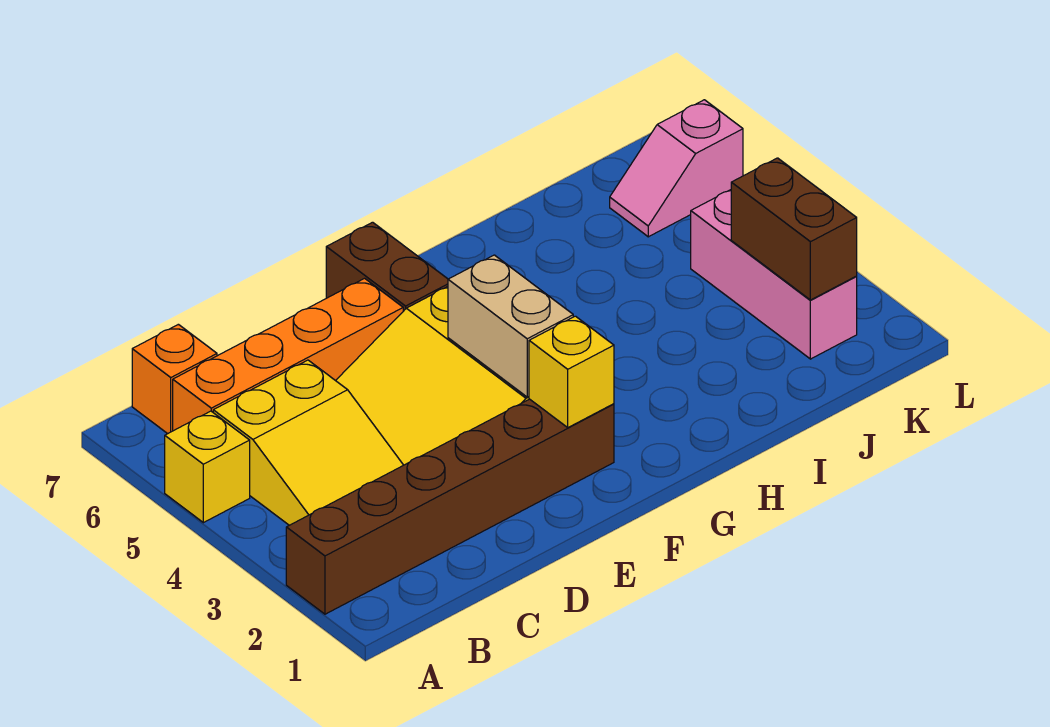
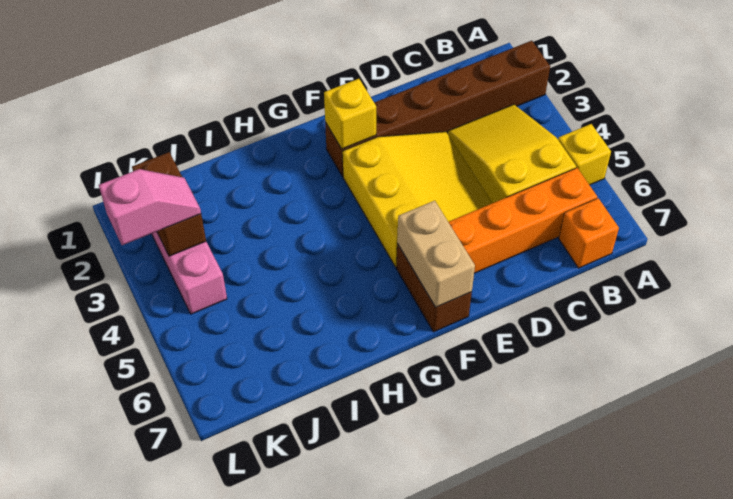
tan 1x2 brick [448,255,573,397] -> tan 1x2 brick moved to [397,201,475,307]
pink 1x2 slope [610,100,743,237] -> pink 1x2 slope moved to [99,169,201,245]

